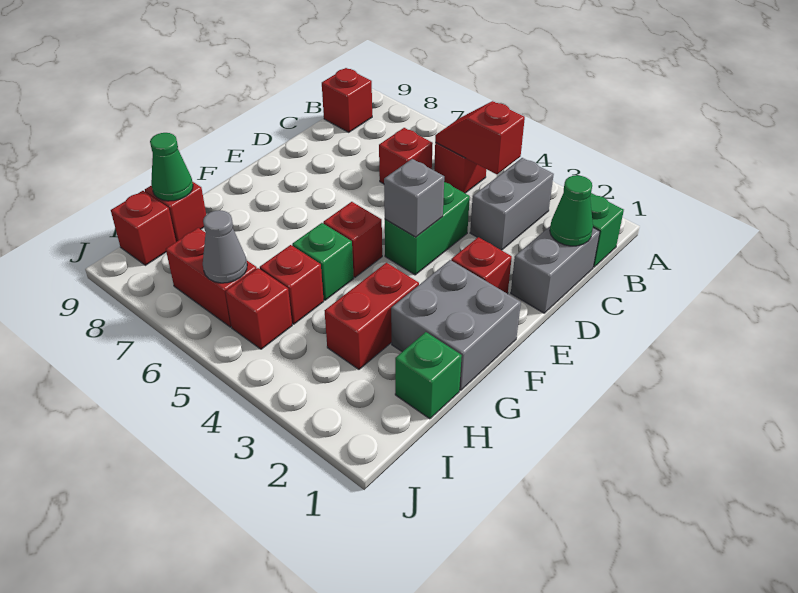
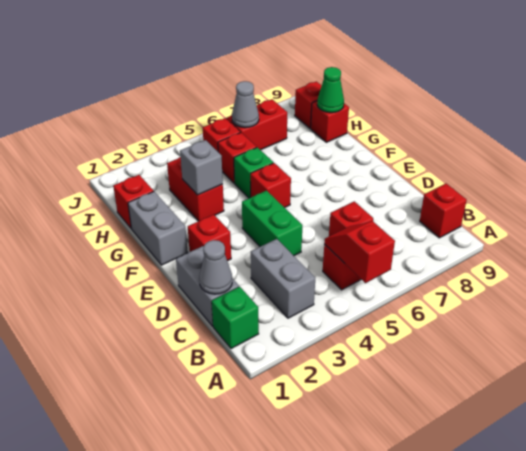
red 1x2 slope [435,101,525,174] -> red 1x2 slope turned to [324,221,395,283]
green 1x1 cone [550,175,593,246] -> grey 1x1 cone [199,240,232,294]
grey 1x1 brick [384,159,444,237] -> grey 1x1 brick moved to [180,140,223,195]
grey 2x2 brick [391,260,521,390] -> grey 1x2 brick [128,192,188,265]
green 1x1 brick [395,332,462,419] -> red 1x1 brick [113,175,154,229]

